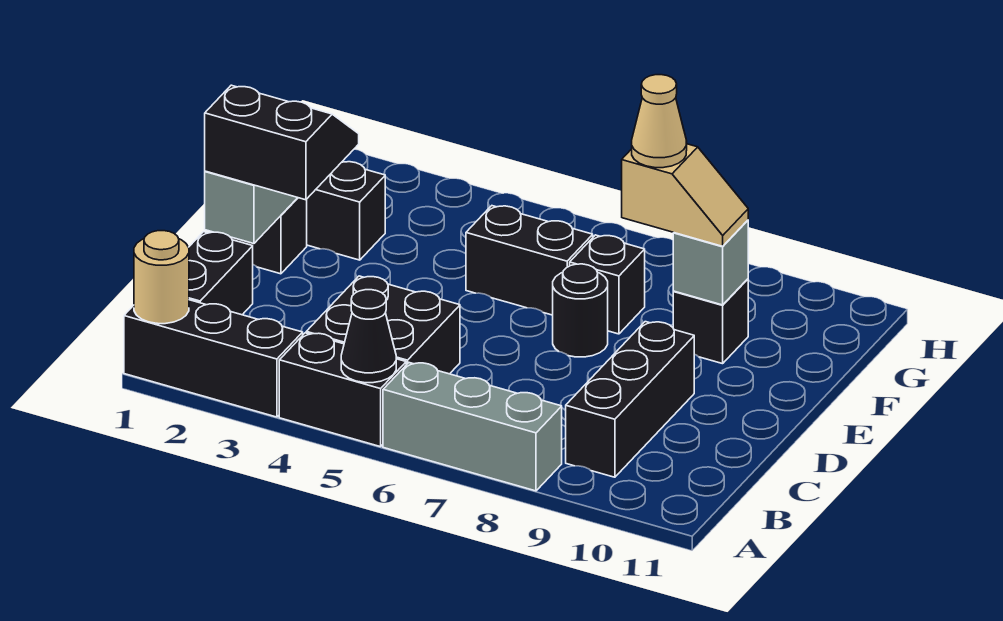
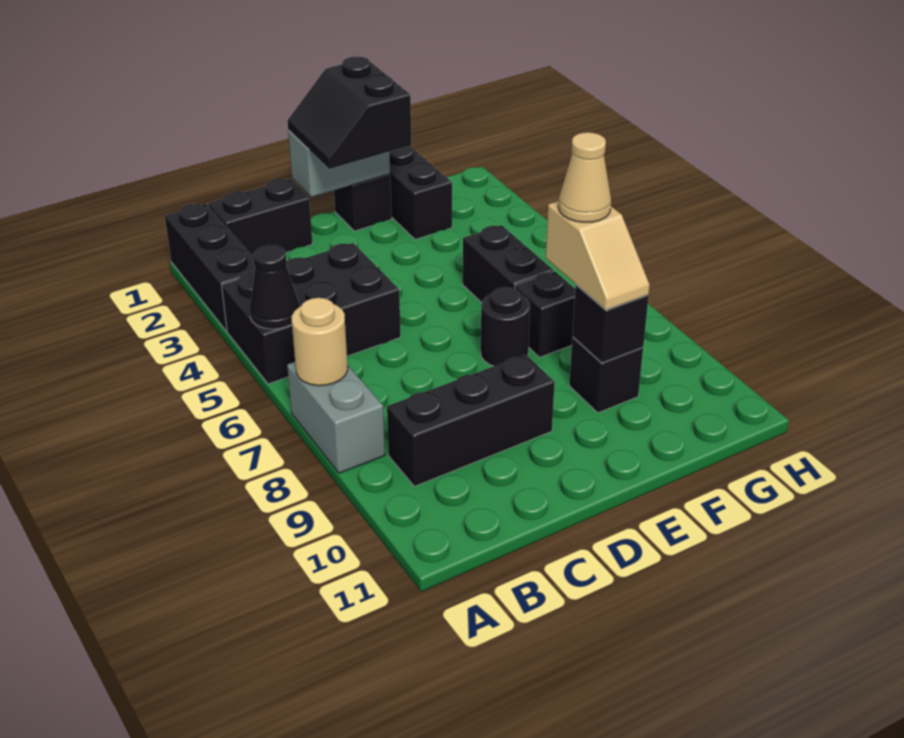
tan 1x1 round brick [134,231,189,324] -> tan 1x1 round brick moved to [292,298,348,386]
grey 1x3 brick [383,363,562,491] -> grey 1x2 brick [287,362,385,473]
black 2x2 slope [205,85,359,200] -> black 2x2 slope turned to [288,56,411,169]
grey 1x1 brick [673,220,748,305] -> black 1x1 brick [572,285,649,363]

